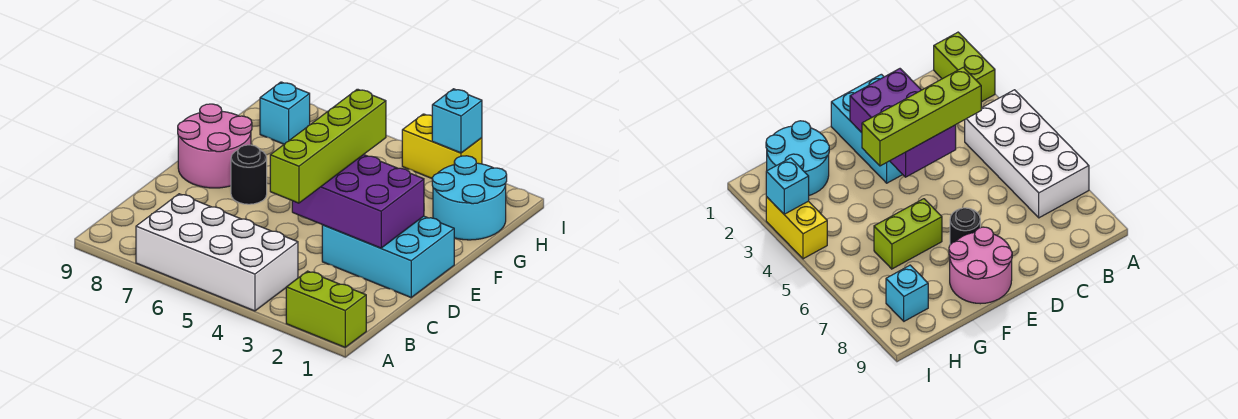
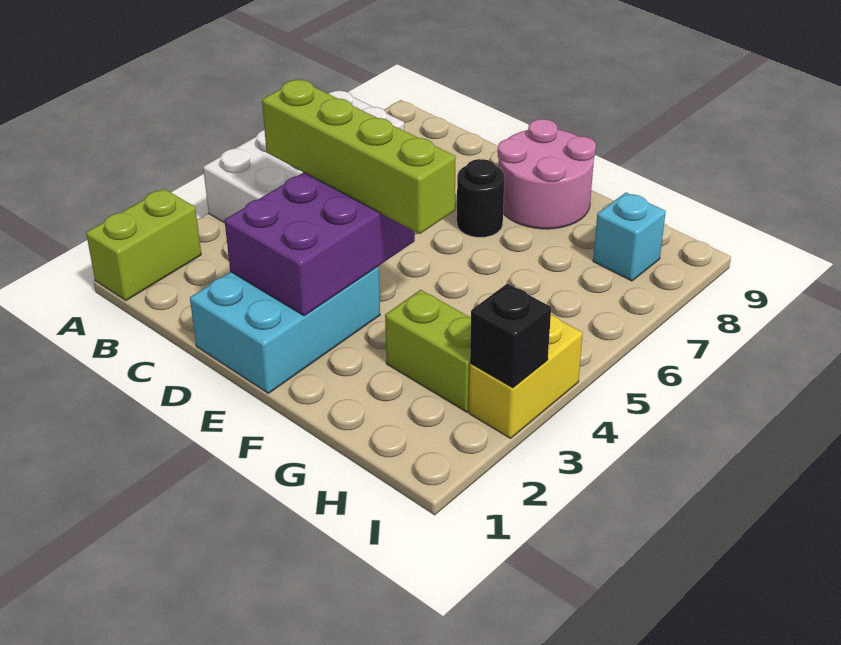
lime 1x2 brick [874,199,942,269] -> lime 1x2 brick moved to [385,290,471,412]
cyan 2x2 round brick [432,156,507,240] -> none
cyan 1x1 brick [432,89,482,153] -> black 1x1 brick [470,284,551,388]

